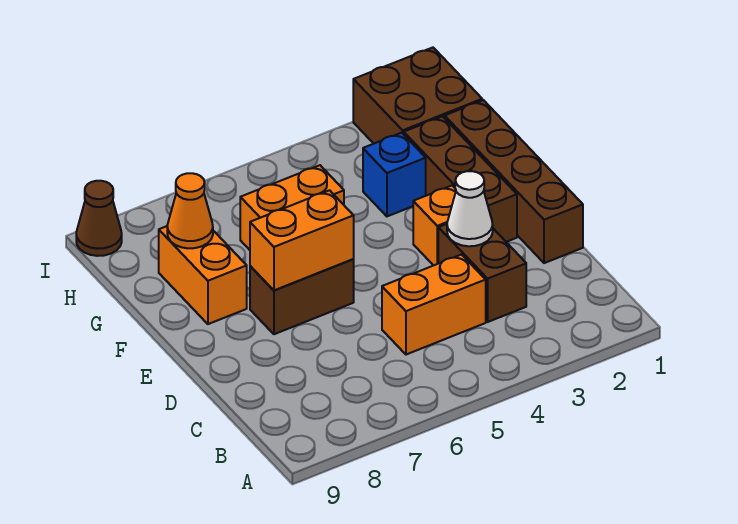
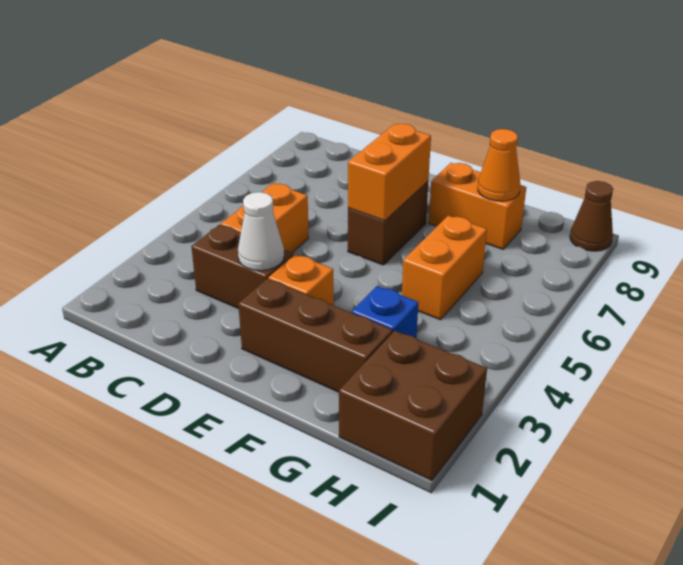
brown 1x4 brick [445,100,583,263] -> none

